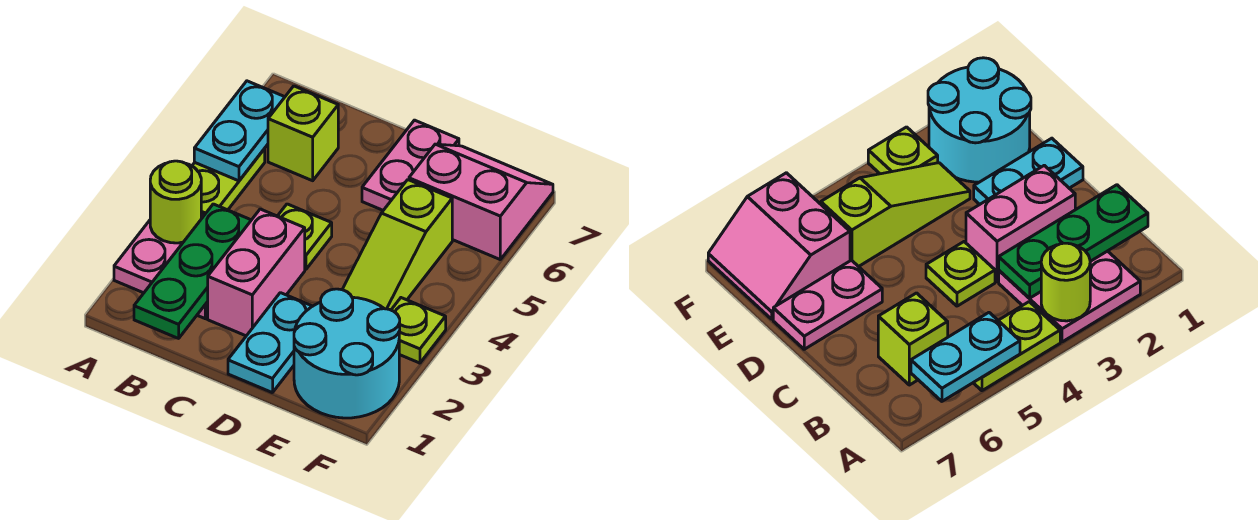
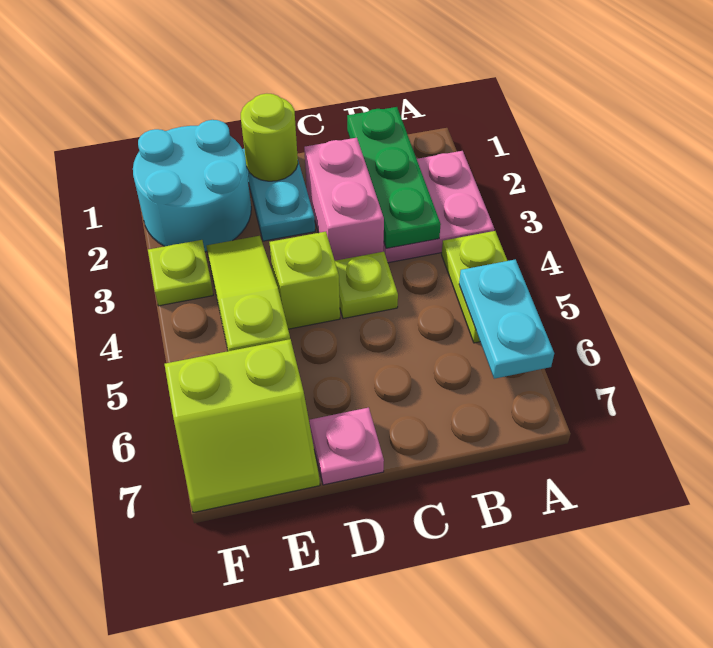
lime 1x1 round brick [150,161,201,243] -> lime 1x1 round brick moved to [241,94,298,181]
lime 1x1 brick [268,86,338,181] -> lime 1x1 brick moved to [270,232,340,329]
pink 1x2 plate [362,120,459,210] -> pink 1x1 plate [309,408,384,485]
pink 2x2 slope [409,144,553,259] -> lime 2x2 slope [165,339,320,513]

